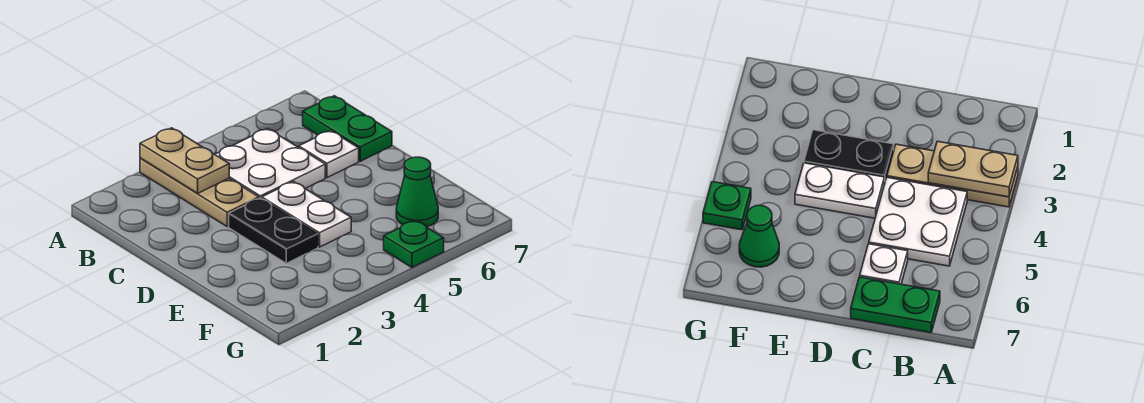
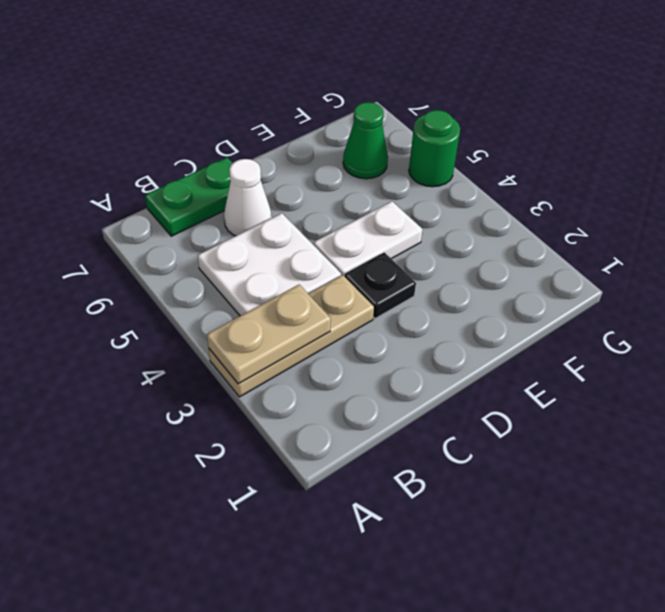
white 1x1 plate [299,131,359,178] -> white 1x1 cone [224,159,272,236]
black 1x2 plate [229,198,318,263] -> black 1x1 plate [345,252,416,319]
green 1x1 plate [384,220,444,267] -> green 1x1 round brick [409,110,460,187]

